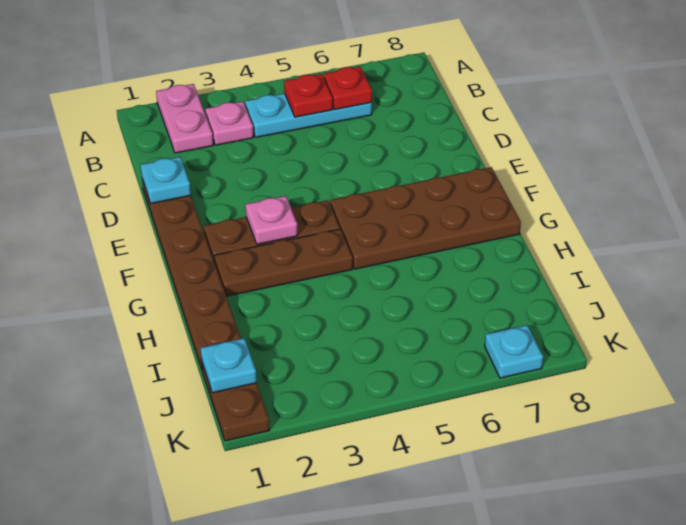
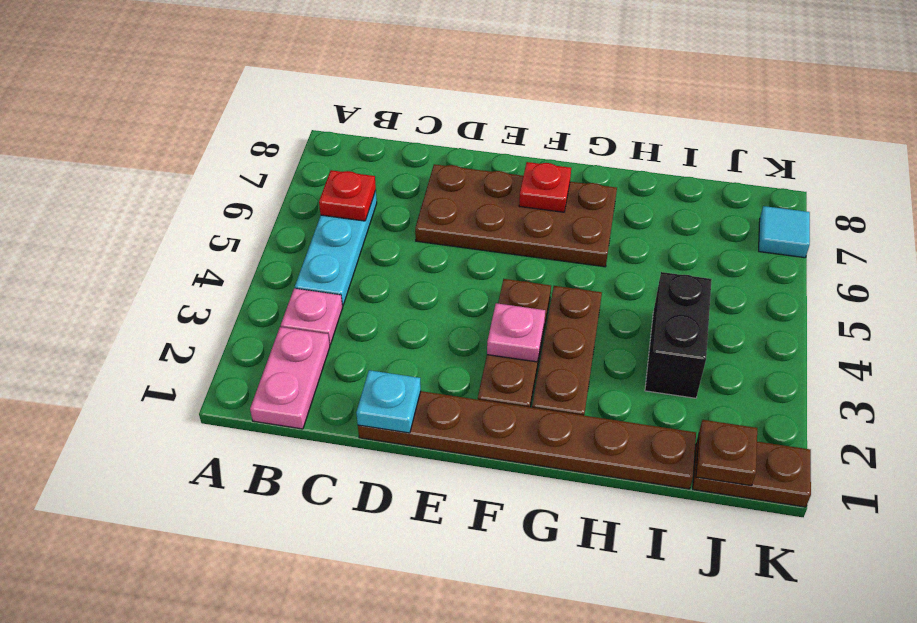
pink 1x2 plate [156,84,213,153] -> pink 1x2 plate turned to [250,327,330,429]
red 1x1 plate [284,74,333,117] -> red 1x1 plate moved to [519,162,571,212]
brown 2x4 plate [330,167,521,269] -> brown 2x4 plate turned to [415,164,617,267]
none -> black 1x2 brick [645,272,712,398]
cyan 1x1 plate [201,338,257,393] -> brown 1x1 plate [696,420,757,486]
cyan 1x1 plate [485,325,543,378] -> cyan 1x1 tile [759,206,810,258]

